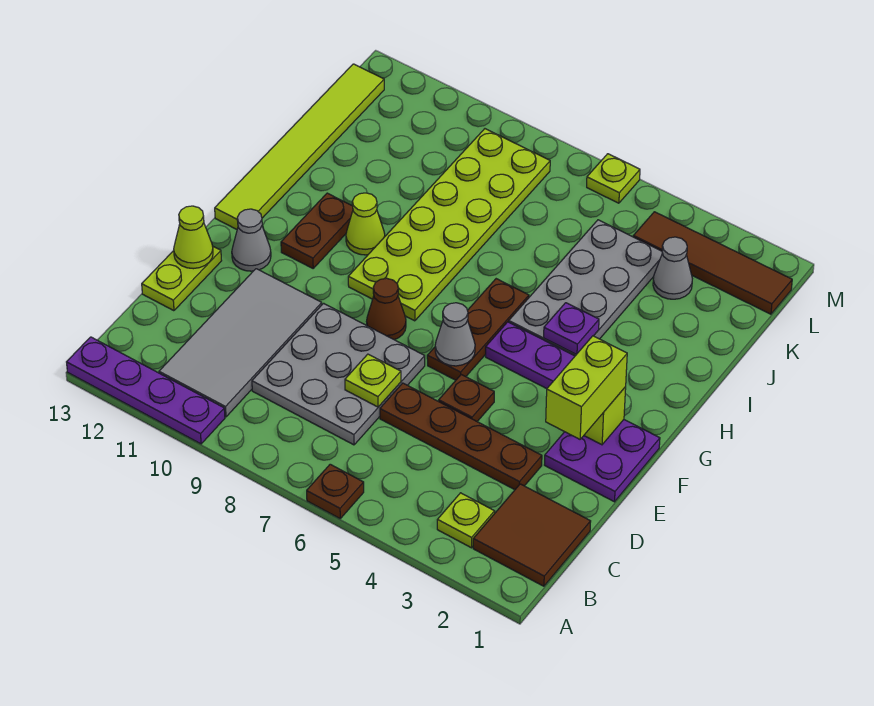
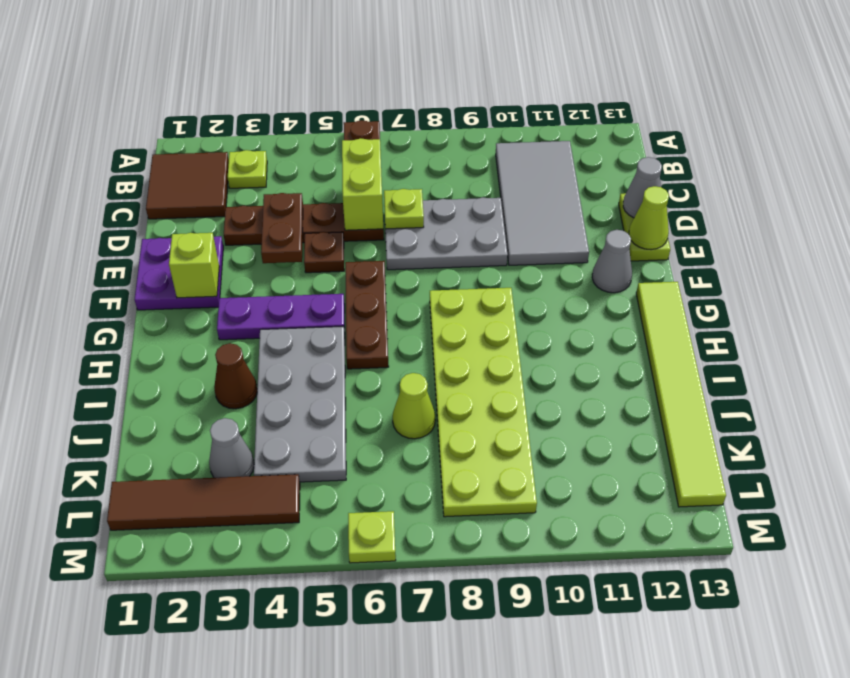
purple 1x4 plate [67,337,225,444] -> none
grey 3x3 plate [252,303,425,445] -> grey 2x3 plate [385,197,508,270]
lime 1x2 brick [546,336,627,439] -> lime 1x2 brick moved to [342,138,383,230]
grey 1x1 cone [435,303,475,366] -> grey 1x1 cone moved to [623,157,662,218]
brown 1x1 cone [367,278,406,340] -> brown 1x1 cone moved to [214,343,257,409]
brown 1x2 plate [281,193,353,268] -> brown 1x2 plate moved to [261,193,303,263]
purple 1x1 plate [544,303,599,354] -> none
lime 1x1 cone [346,193,385,255] -> lime 1x1 cone moved to [393,373,435,439]

